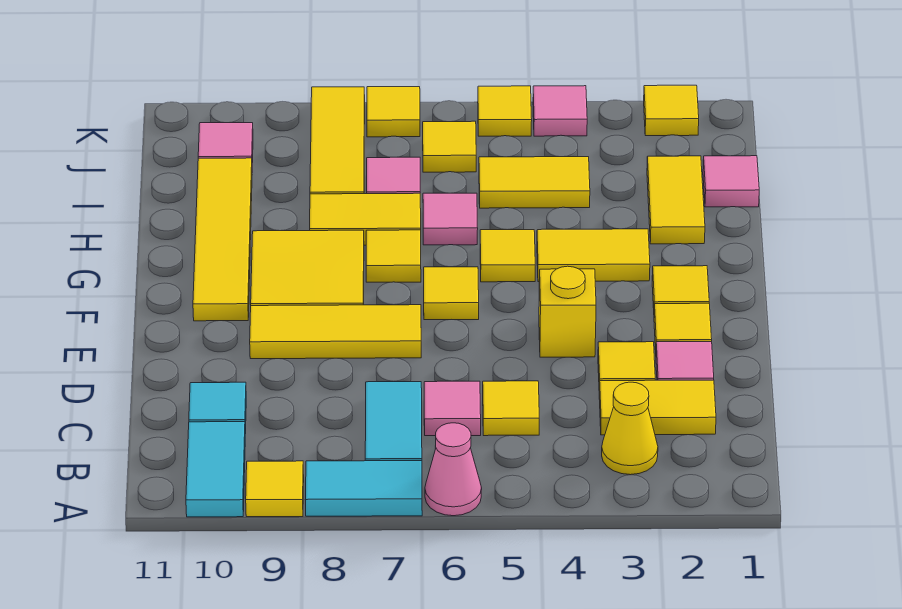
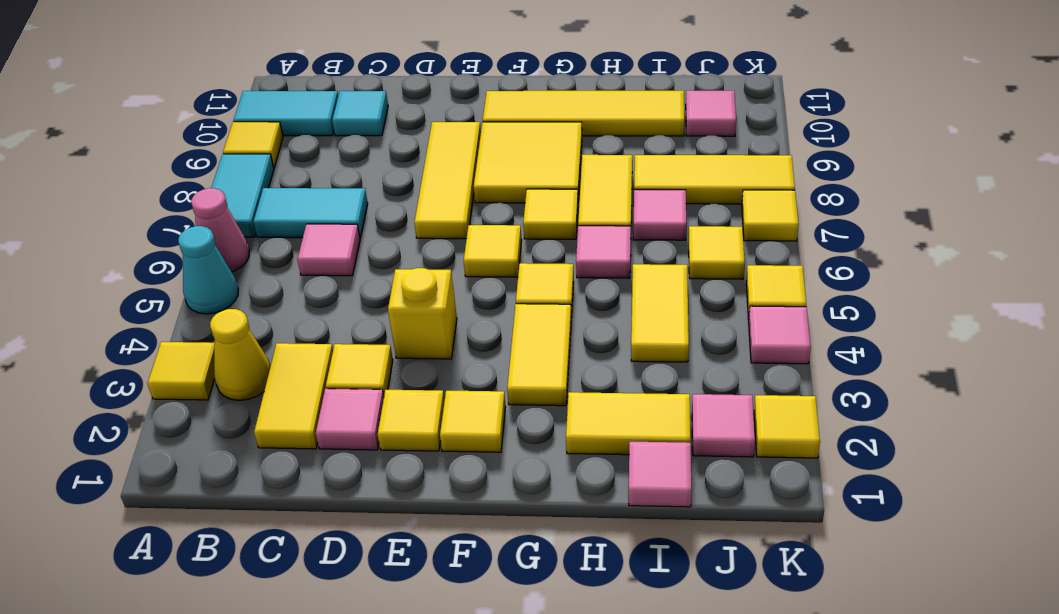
none -> cyan 1x1 cone [178,226,239,314]
yellow 1x1 tile [483,381,539,436] -> yellow 1x1 tile moved to [148,342,215,400]
none -> pink 1x1 tile [692,394,755,457]

